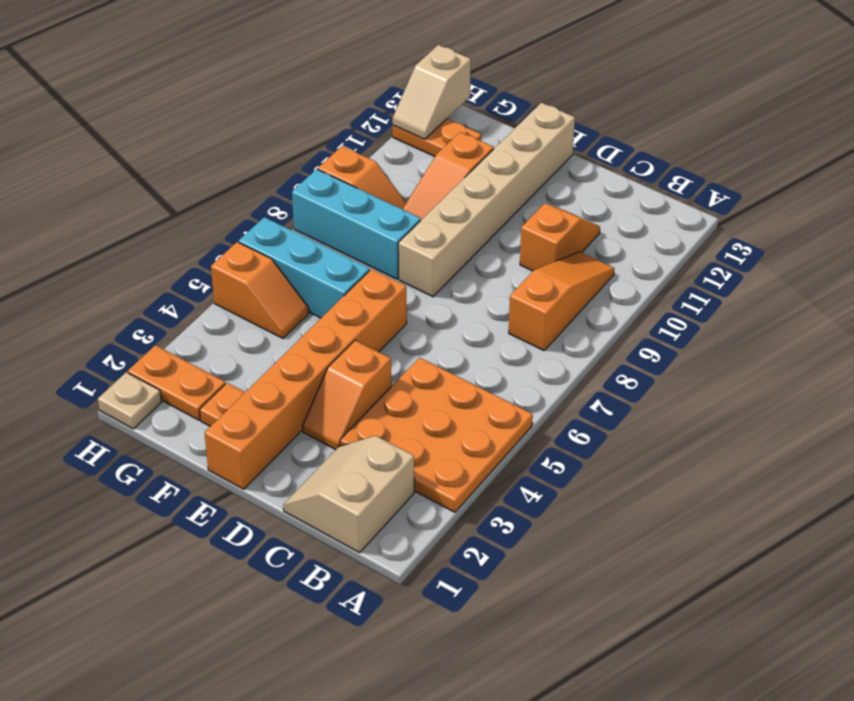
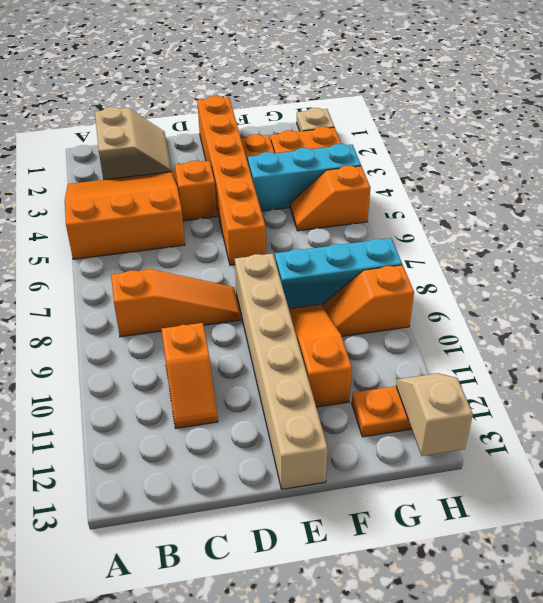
orange 3x3 plate [340,358,533,512] -> orange 3x3 slope [65,172,185,259]
orange 1x3 slope [509,252,614,350] -> orange 1x3 slope turned to [111,269,240,337]
cyan 1x3 brick [239,217,370,318] -> cyan 1x3 brick moved to [248,144,361,211]

